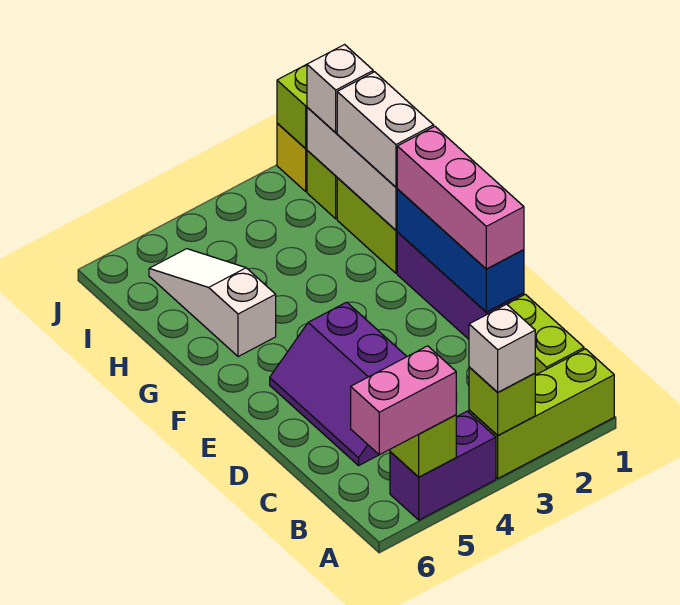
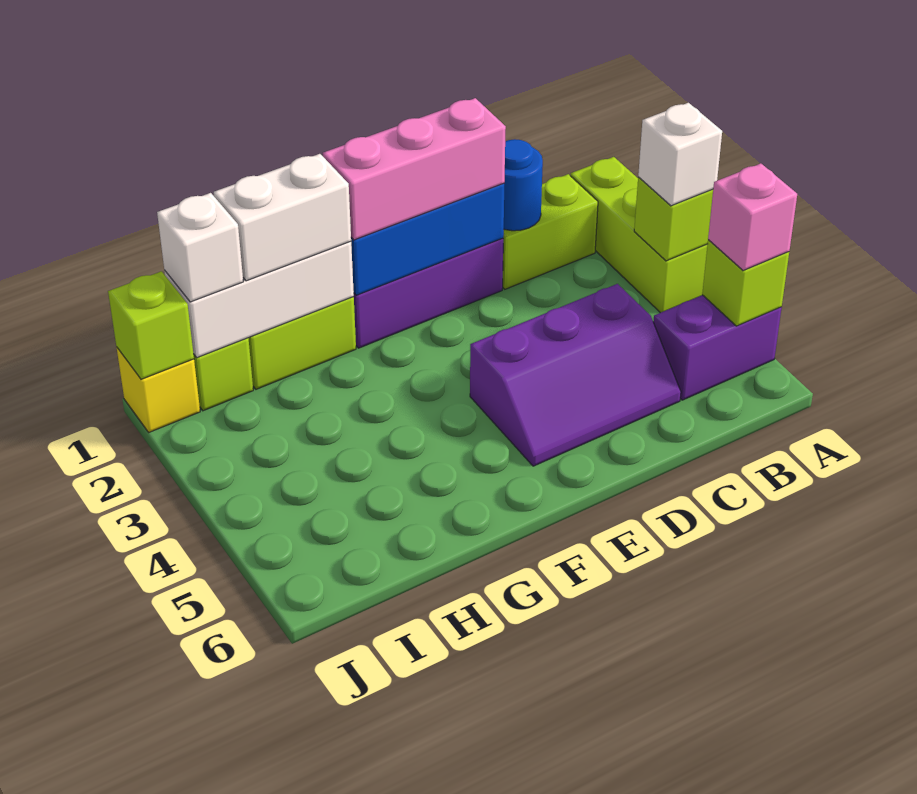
purple 1x2 brick [390,411,496,520] -> purple 1x2 brick turned to [653,295,782,400]
pink 1x2 brick [351,346,456,455] -> pink 1x1 brick [708,163,797,271]
none -> blue 1x1 round brick [504,139,543,231]
white 1x3 slope [149,249,276,357] -> none

